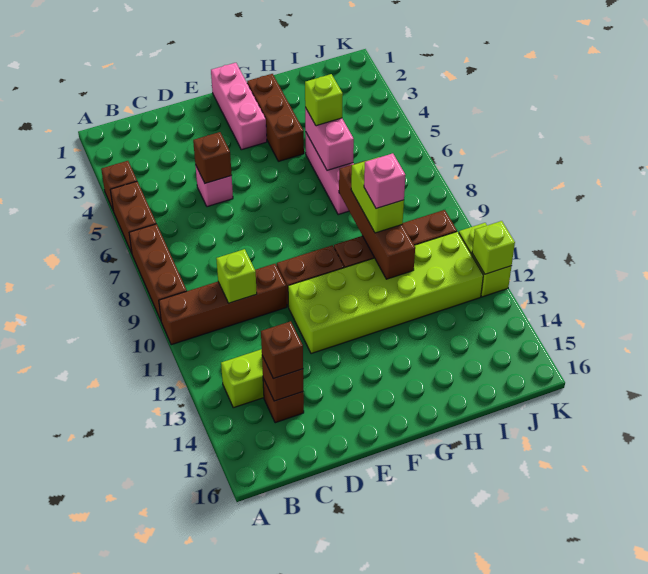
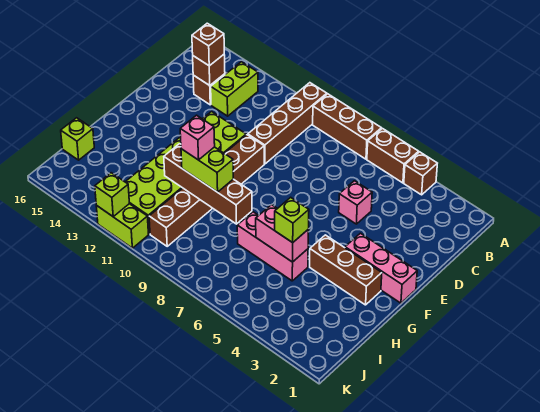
lime 1x1 brick [216,249,257,303] -> lime 1x1 brick moved to [61,118,94,160]
brown 1x1 brick [193,132,232,183] -> none

